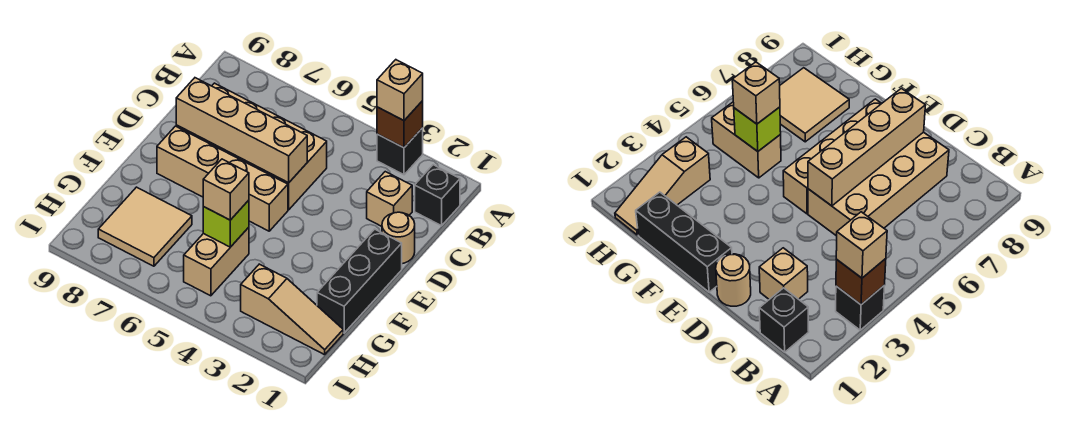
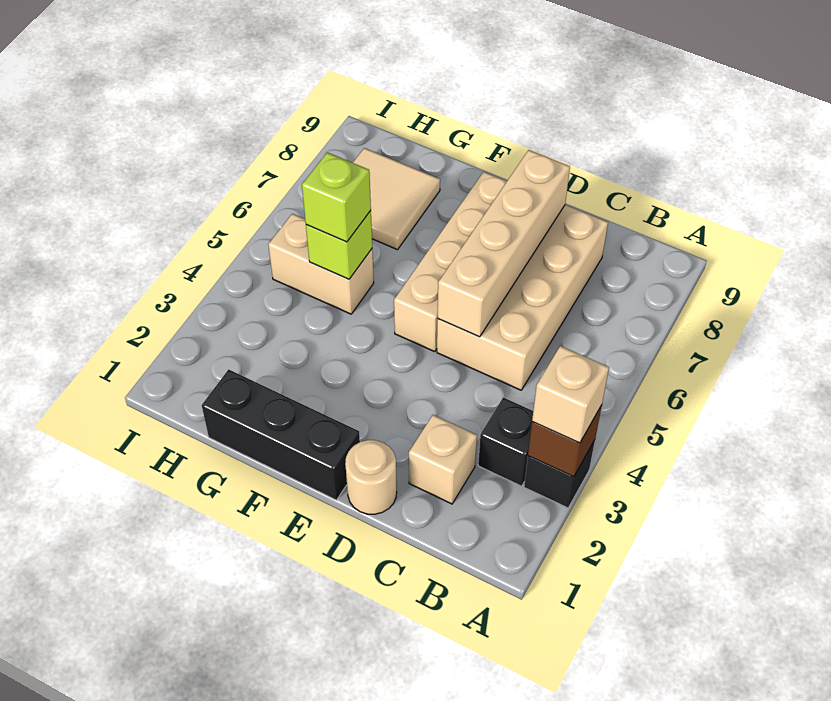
black 1x1 brick [415,165,460,226] -> black 1x1 brick moved to [478,397,533,486]
tan 1x1 brick [203,159,249,220] -> lime 1x1 brick [302,152,371,242]
tan 1x3 slope [241,264,343,355] -> none

